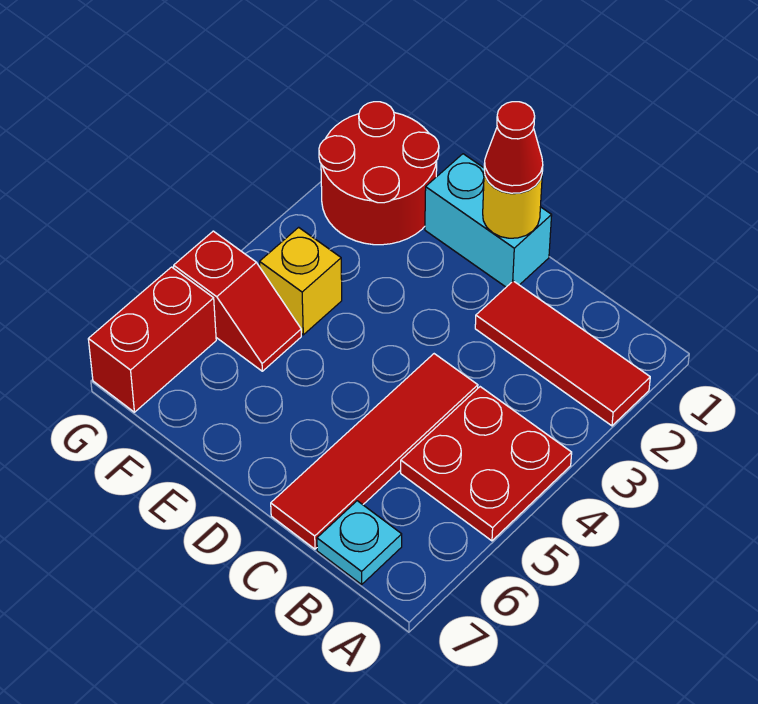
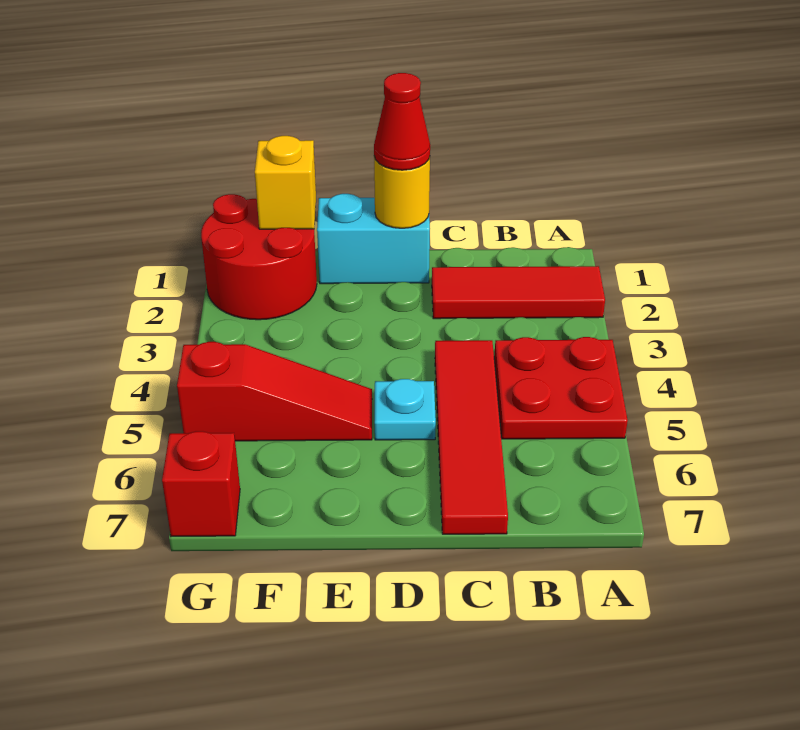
cyan 1x1 plate [317,501,402,584] -> cyan 1x1 plate moved to [375,379,436,440]
yellow 1x1 brick [260,227,342,335] -> yellow 1x1 brick moved to [255,136,316,229]
red 1x2 slope [174,231,301,371] -> red 1x3 slope [177,342,372,441]
red 1x2 brick [88,267,216,412] -> red 1x1 brick [162,431,240,536]

